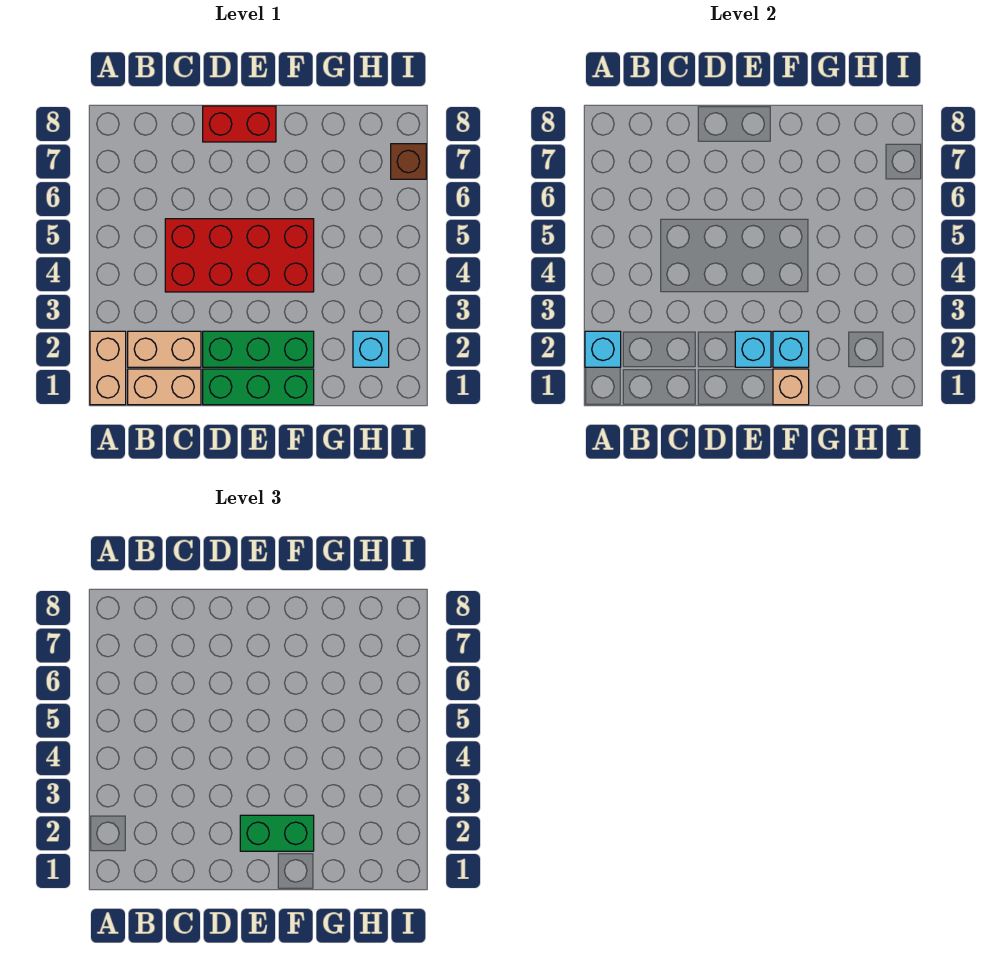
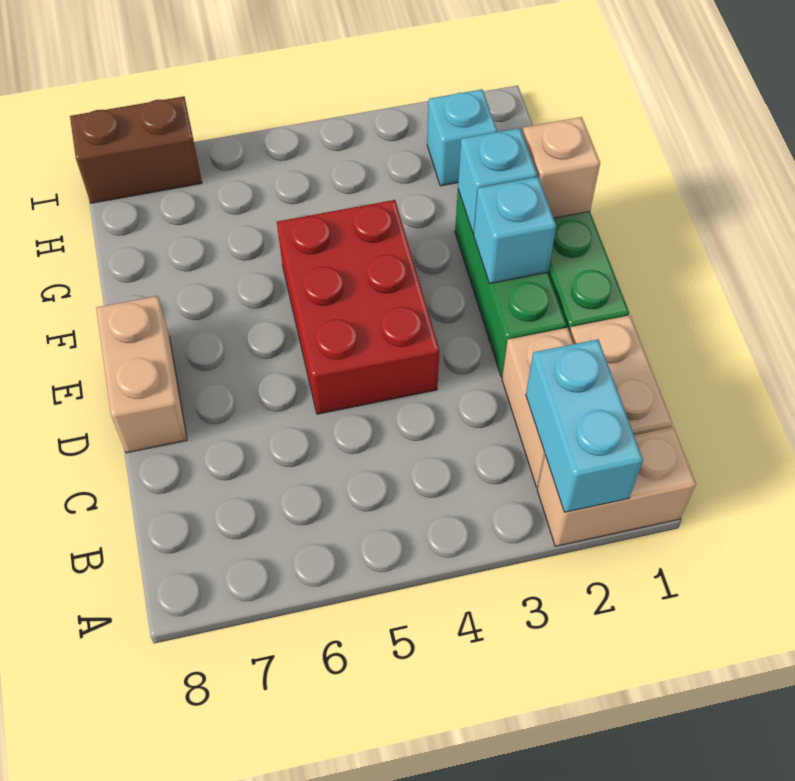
cyan 1x1 brick [585,331,621,367] -> cyan 1x2 brick [526,339,643,512]
red 2x4 brick [165,219,314,292] -> red 2x3 brick [277,200,440,414]
red 1x2 brick [203,106,276,142] -> tan 1x2 brick [96,296,187,453]
green 1x2 brick [240,815,314,851] -> none
brown 1x1 brick [391,144,426,179] -> brown 1x2 brick [70,96,202,203]

